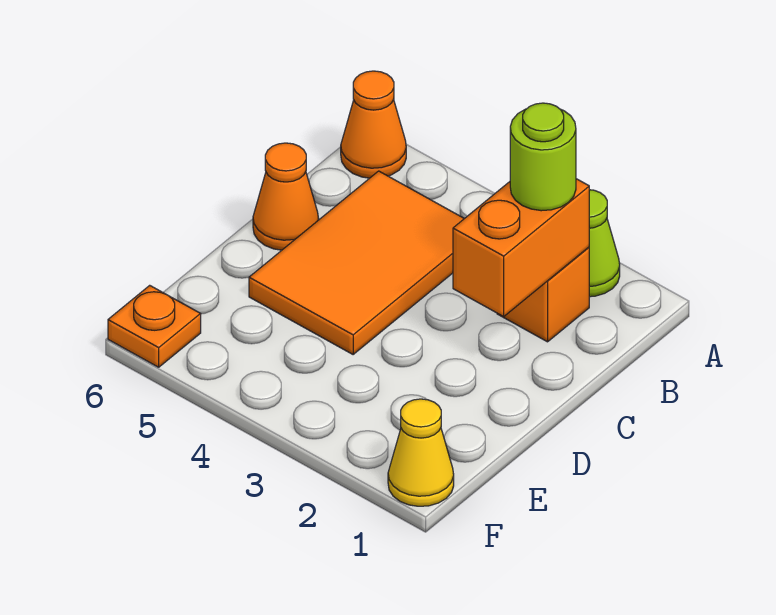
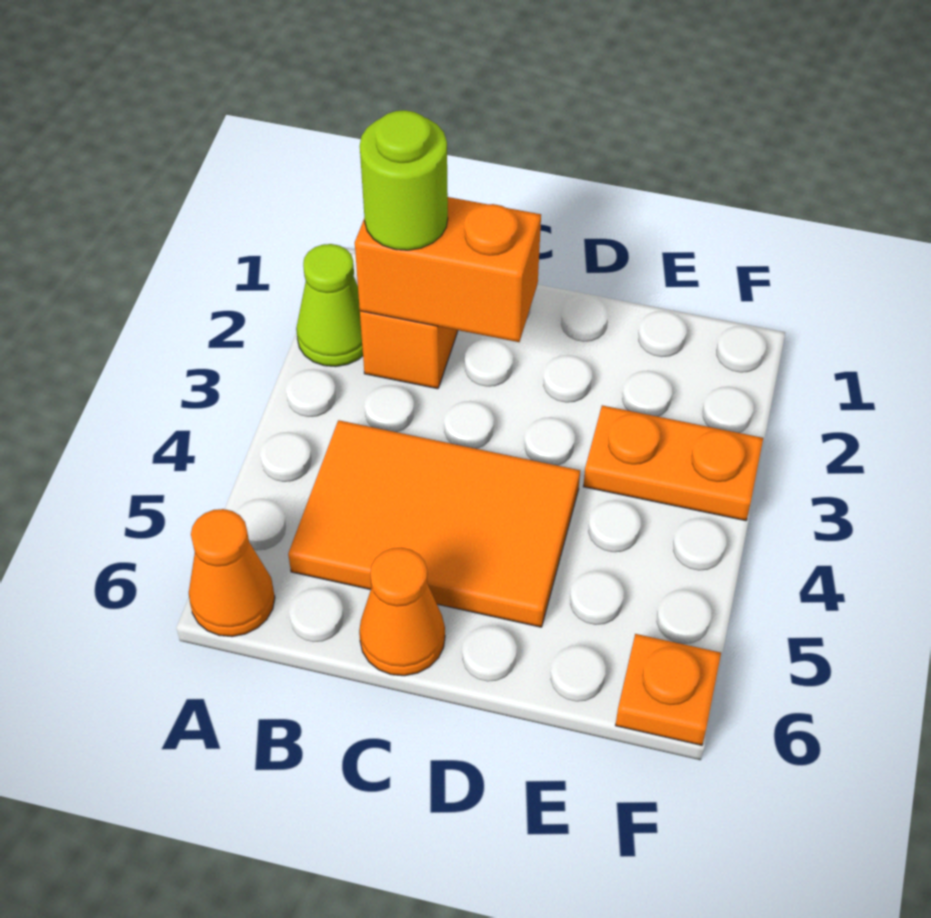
none -> orange 1x2 plate [583,405,763,521]
yellow 1x1 cone [388,399,454,506] -> none

